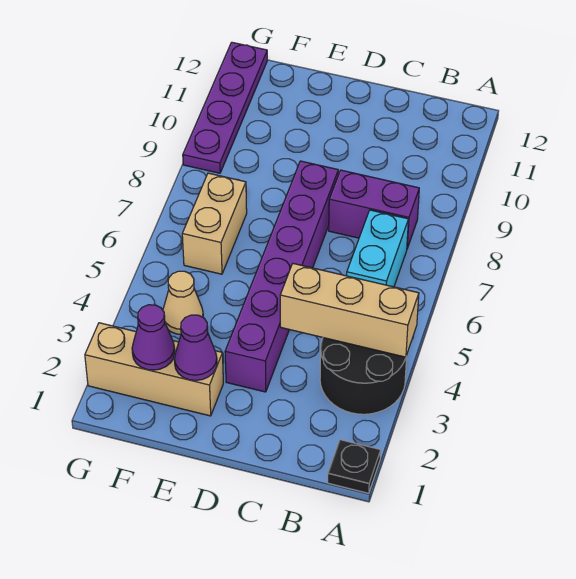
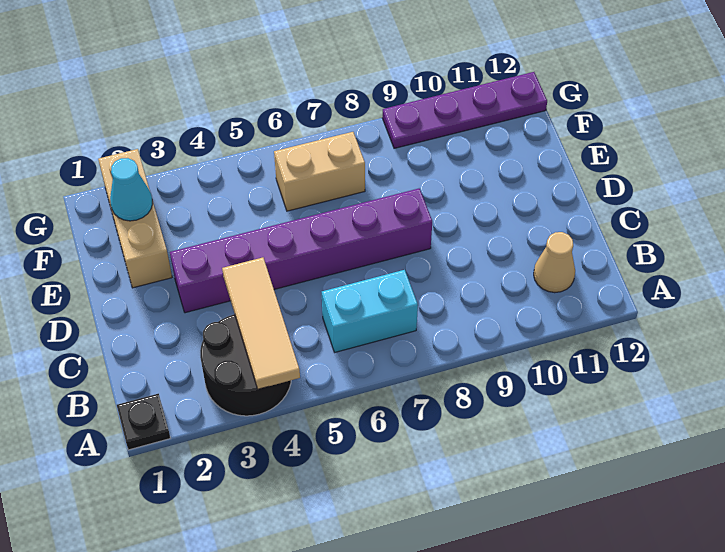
tan 1x3 brick [280,264,419,357] -> tan 1x3 tile [222,257,300,389]
purple 1x2 brick [329,170,419,248] -> none
purple 1x1 cone [174,315,217,381] -> none
purple 1x1 cone [132,305,175,370] -> cyan 1x1 cone [110,158,153,221]
tan 1x1 cone [163,271,203,335] -> tan 1x1 cone moved to [534,232,575,293]

